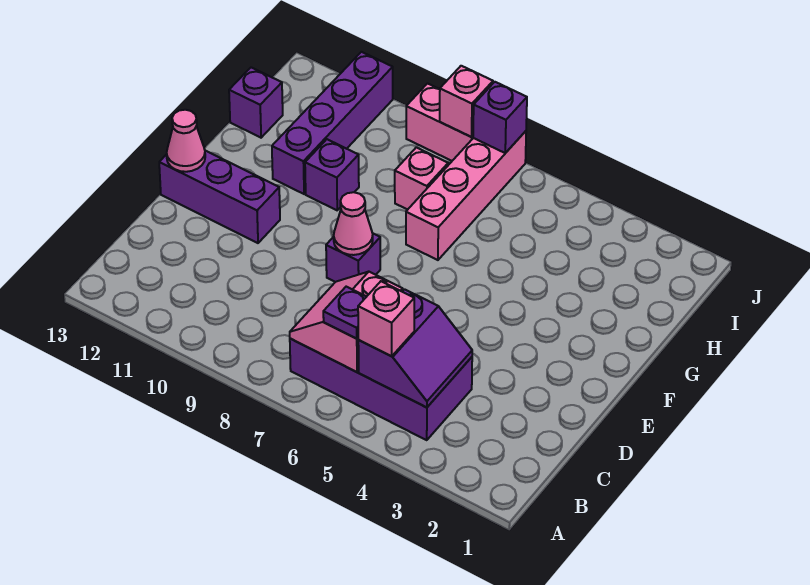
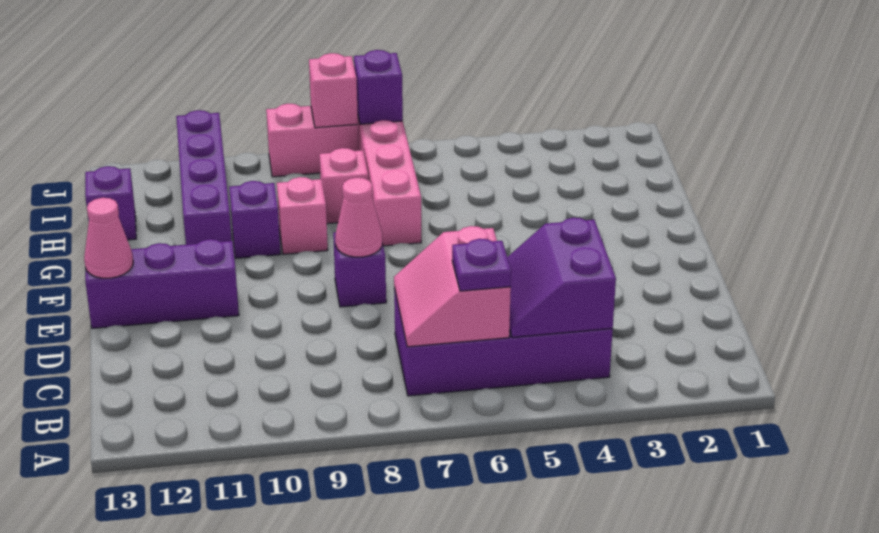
purple 2x2 slope [358,289,472,408] -> purple 2x2 slope turned to [507,218,616,337]
pink 1x1 brick [358,281,414,356] -> pink 1x1 brick moved to [277,177,328,254]

